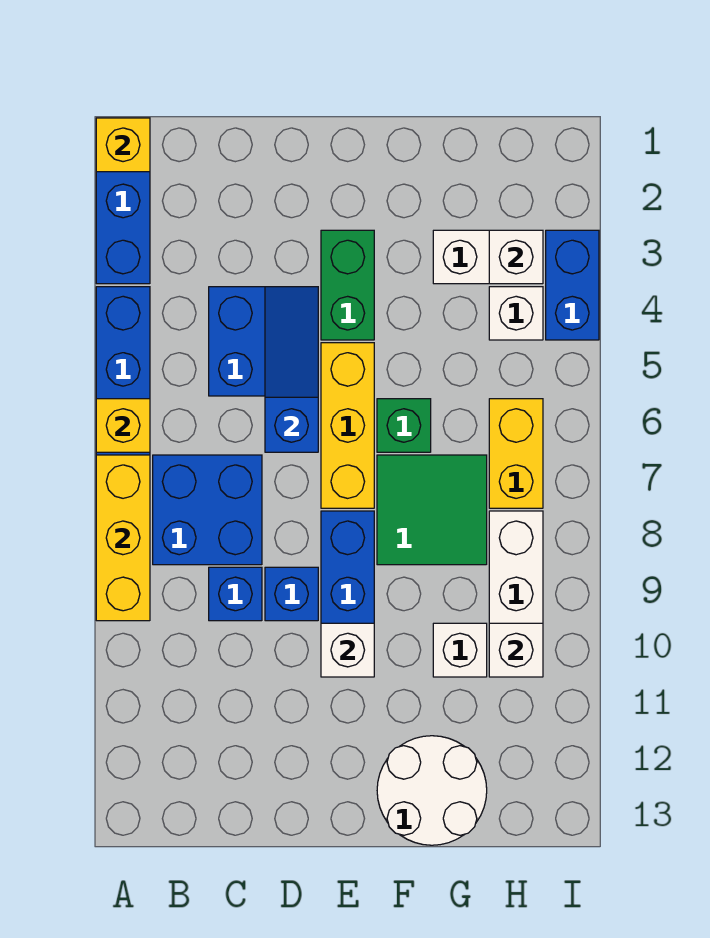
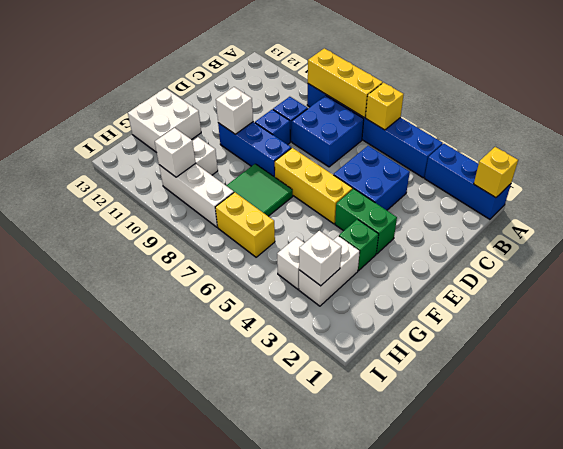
blue 1x3 slope [265,287,318,452] -> none
green 1x1 brick [377,399,431,452] -> green 1x1 brick moved to [339,219,379,271]
white 2x2 round brick [377,736,487,845] -> white 2x2 brick [128,88,201,153]
blue 1x2 brick [546,230,599,340] -> none

